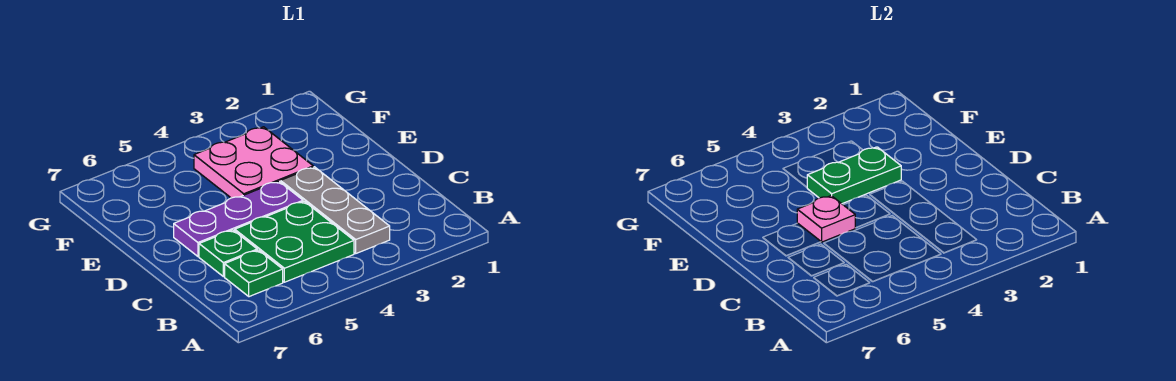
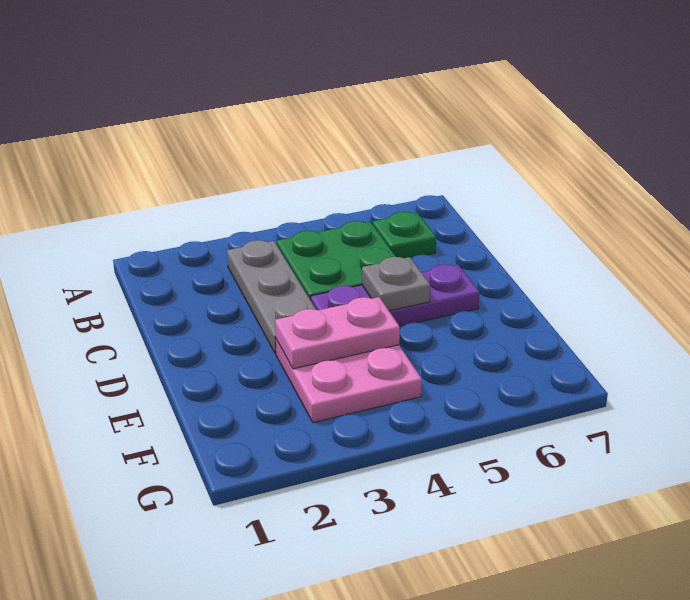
green 1x1 plate [199,230,257,277] -> none
pink 1x1 plate [797,196,855,242] -> grey 1x1 plate [362,257,430,311]
green 1x2 plate [807,147,901,204] -> pink 1x2 plate [275,297,400,369]

